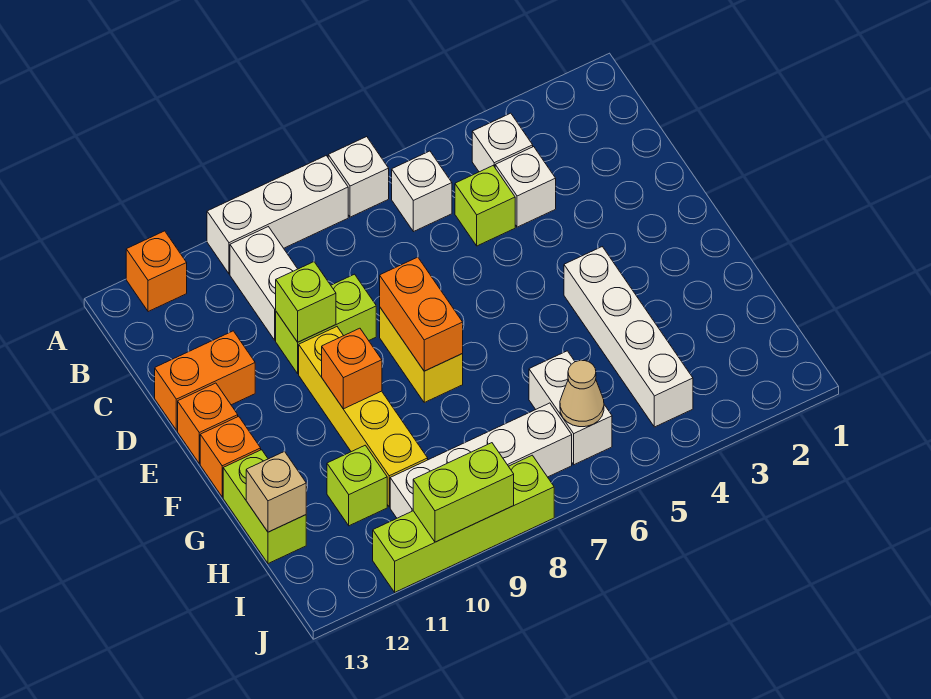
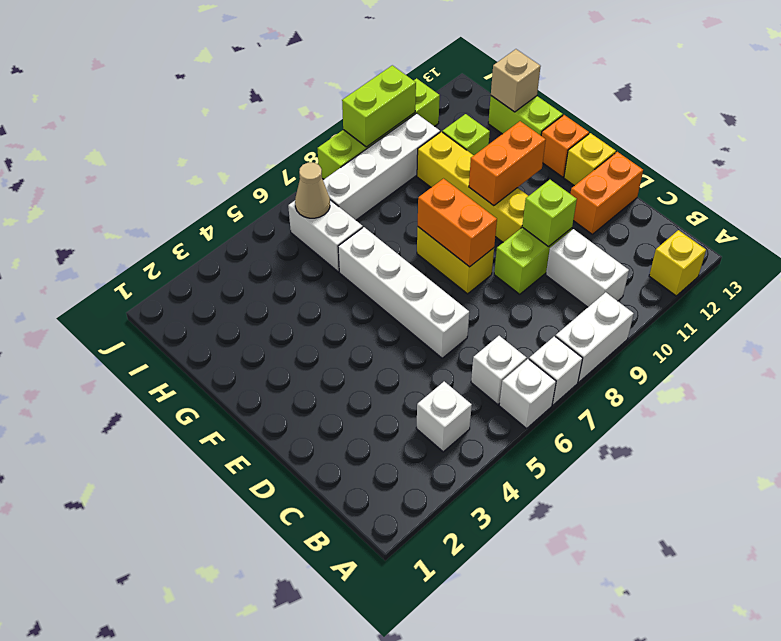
white 1x3 brick [207,156,348,274] -> white 1x2 brick [555,292,634,382]
orange 1x1 brick [126,231,187,312] -> yellow 1x1 brick [649,230,706,296]
white 1x1 brick [495,147,556,227] -> white 1x1 brick moved to [499,359,556,428]
lime 1x1 brick [455,166,515,246] -> none
orange 1x1 brick [178,383,238,464] -> yellow 1x1 brick [564,133,616,186]
white 1x4 brick [564,247,693,427] -> white 1x4 brick moved to [338,227,469,358]
orange 1x1 brick [322,328,382,409] -> orange 1x2 brick [469,121,546,206]

